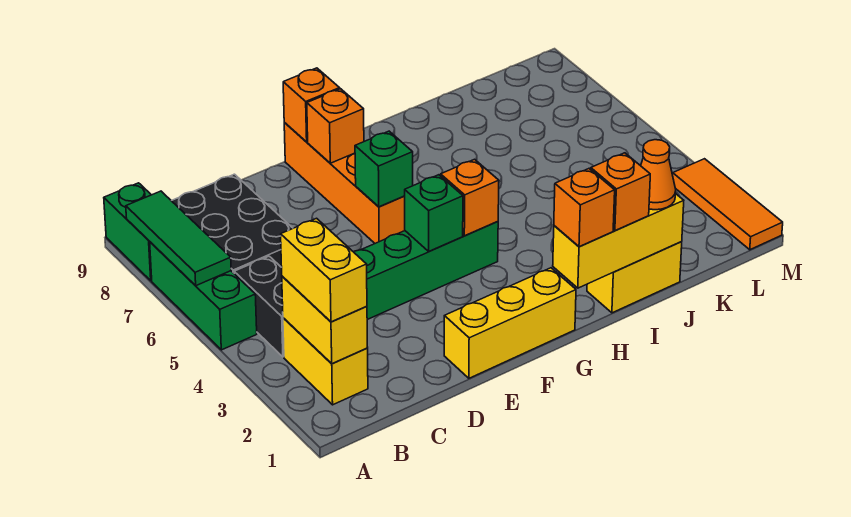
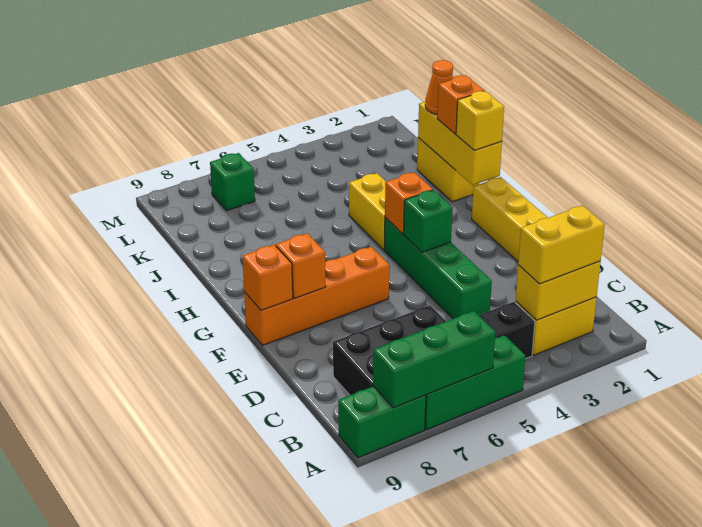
green 1x3 tile [126,191,231,286] -> green 1x3 brick [373,311,495,408]
green 1x1 brick [355,131,413,207] -> green 1x1 brick moved to [210,153,255,211]
orange 1x1 brick [554,169,615,247] -> yellow 1x1 brick [456,91,504,151]
none -> yellow 1x2 brick [349,173,386,250]
orange 1x3 tile [672,159,783,250] -> none

